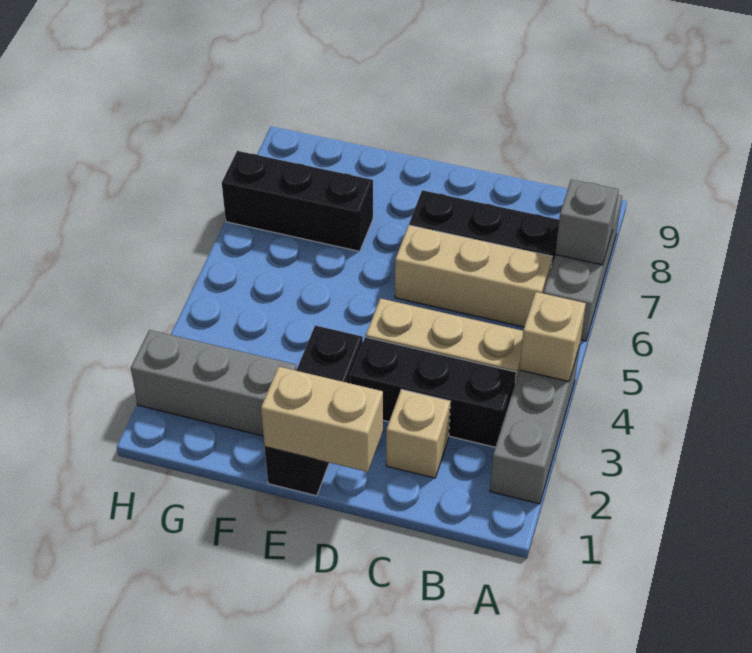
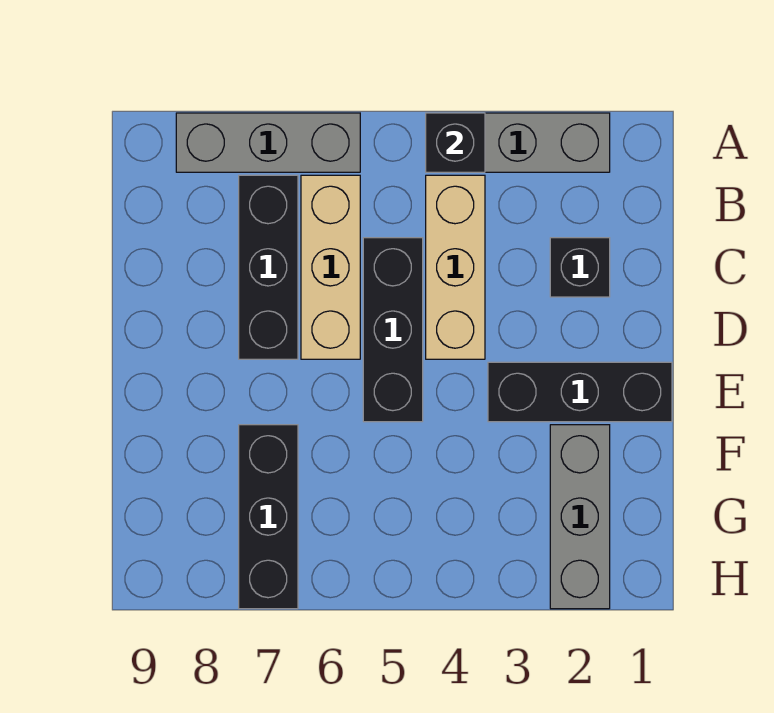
tan 1x1 brick [519,292,586,382] -> black 1x1 brick [426,113,485,172]
grey 1x1 brick [555,179,619,265] -> none
black 1x3 brick [350,337,516,447] -> black 1x3 brick moved to [363,238,423,422]
tan 1x1 brick [386,389,450,478] -> black 1x1 brick [550,238,610,297]
tan 1x2 brick [261,366,383,472] -> none

